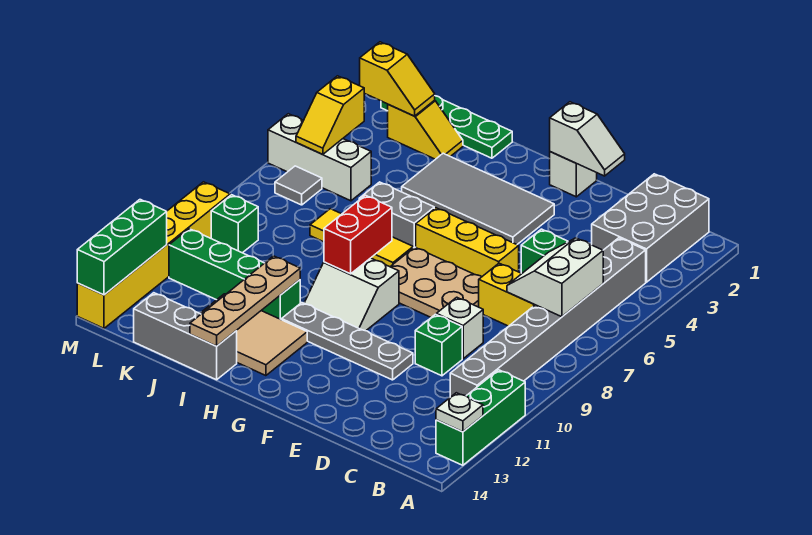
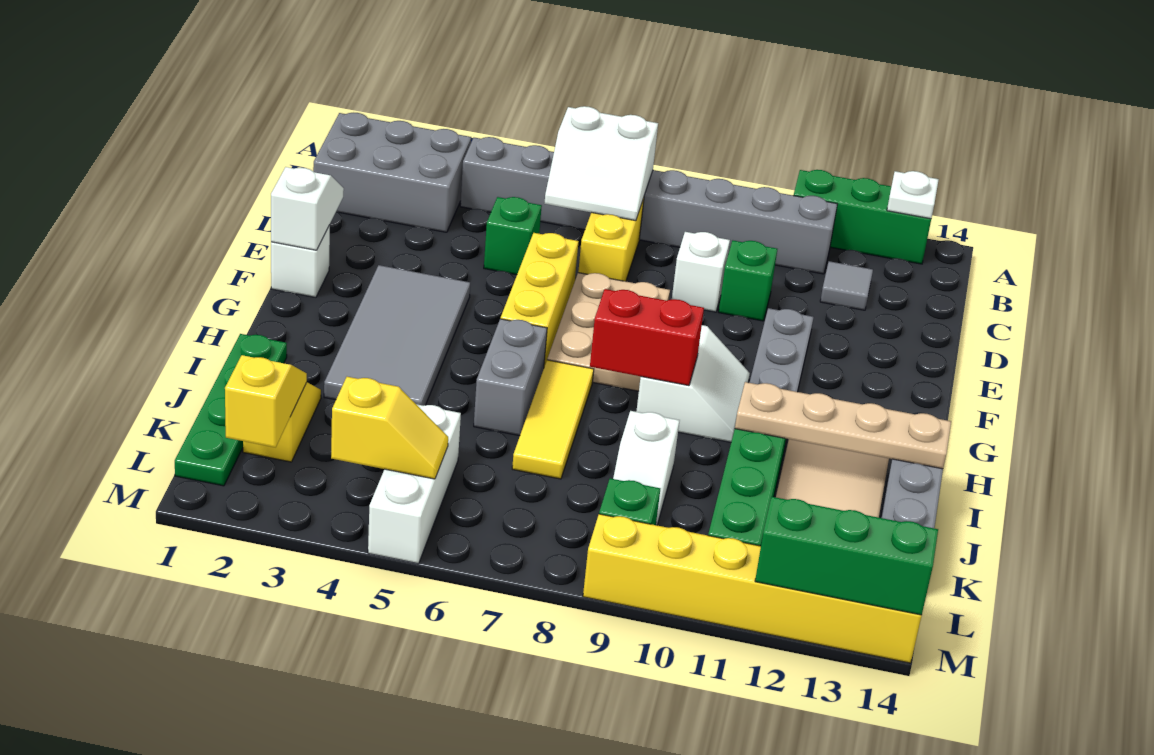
none -> white 1x2 slope [613,411,680,525]
grey 1x1 tile [275,166,322,205] -> grey 1x1 tile moved to [820,261,873,310]

